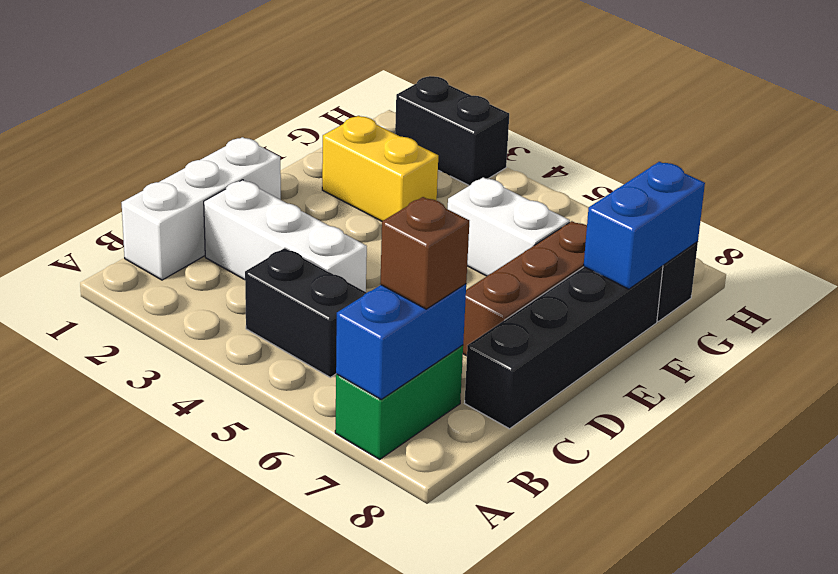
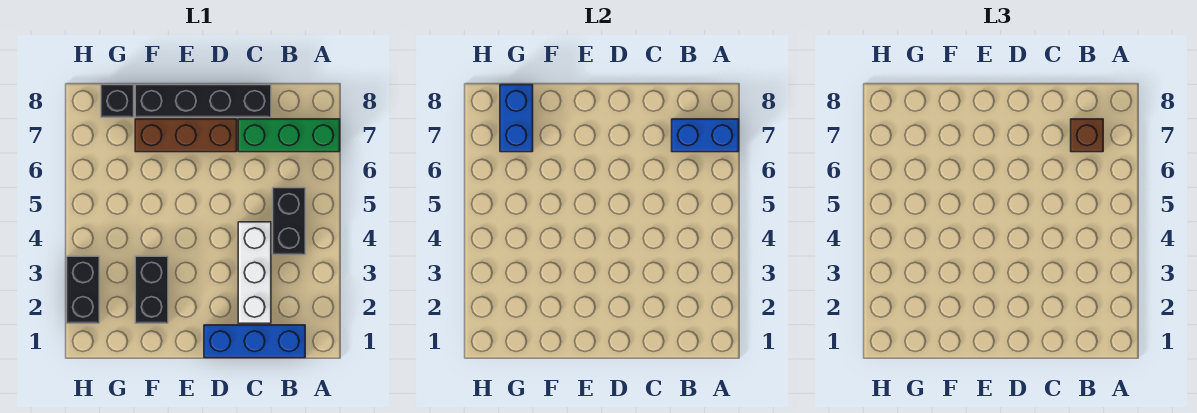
green 1x2 brick [335,345,463,459] -> green 1x3 brick [238,119,340,152]
white 1x3 brick [122,137,281,280] -> blue 1x3 brick [204,325,305,358]
yellow 1x2 brick [322,116,438,221] -> black 1x2 brick [135,256,168,323]
white 1x2 brick [448,177,570,276] -> none
blue 1x2 brick [584,162,705,289] -> blue 1x2 brick turned to [500,85,533,152]

